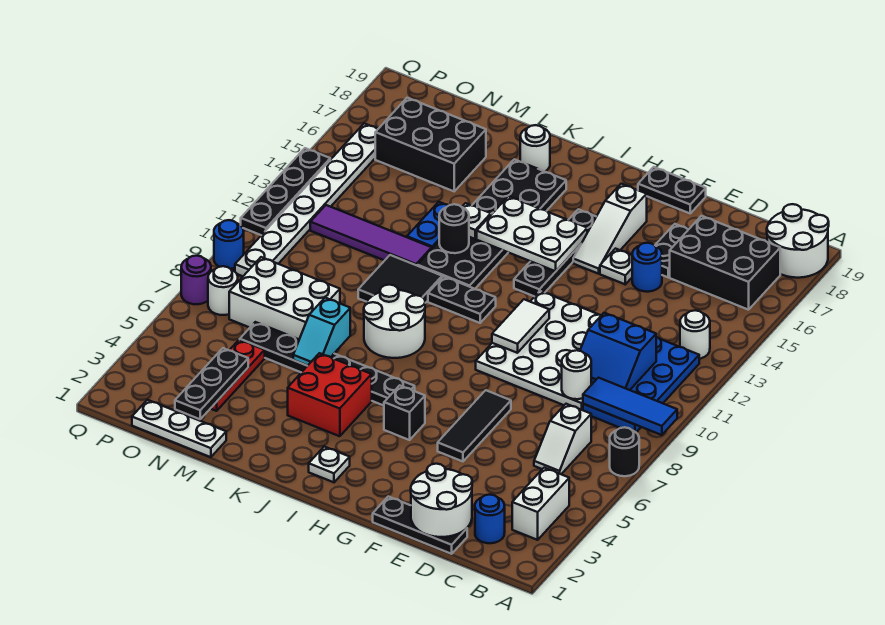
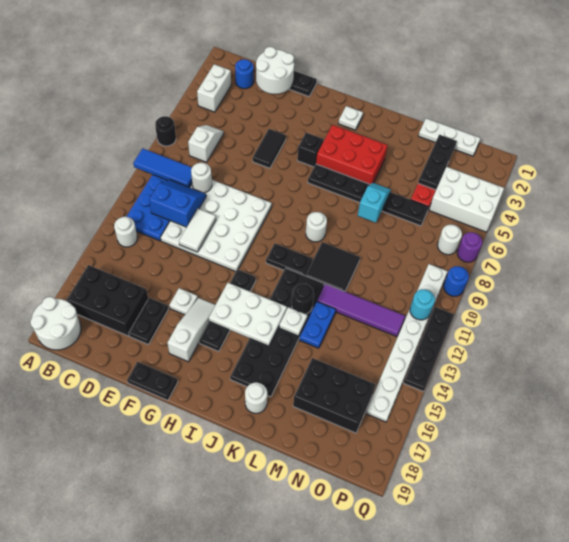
blue 1x1 round brick [632,243,662,292] -> none
black 1x3 tile [438,390,511,461] -> black 1x2 tile [253,129,286,168]
white 1x2 tile [492,299,549,353] -> white 1x2 tile moved to [179,209,216,252]
red 2x2 brick [288,353,372,436] -> red 2x3 brick [316,125,388,184]
white 2x2 round brick [364,285,425,358] -> white 1x1 round brick [306,212,327,242]
white 2x3 brick [229,257,340,339] -> white 2x3 brick moved to [429,167,504,232]
none -> cyan 1x1 round brick [410,289,435,320]

